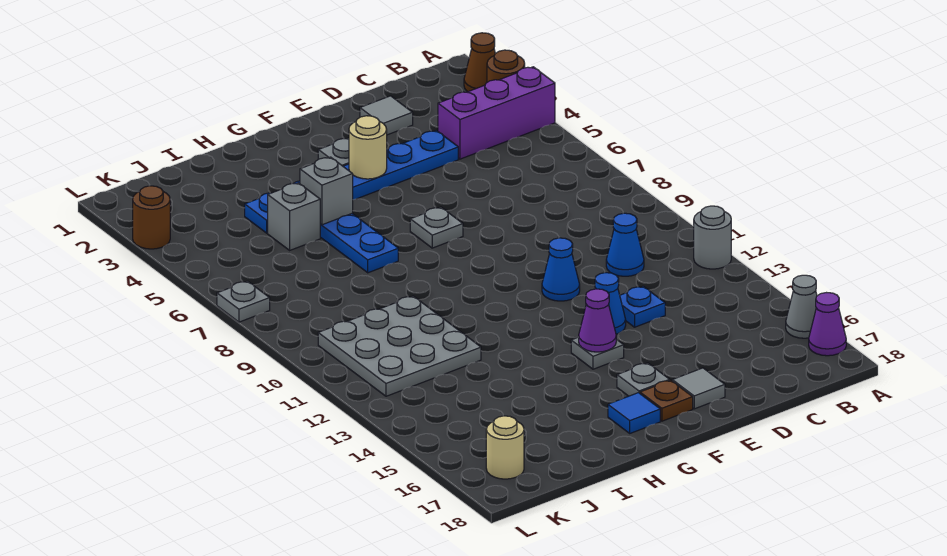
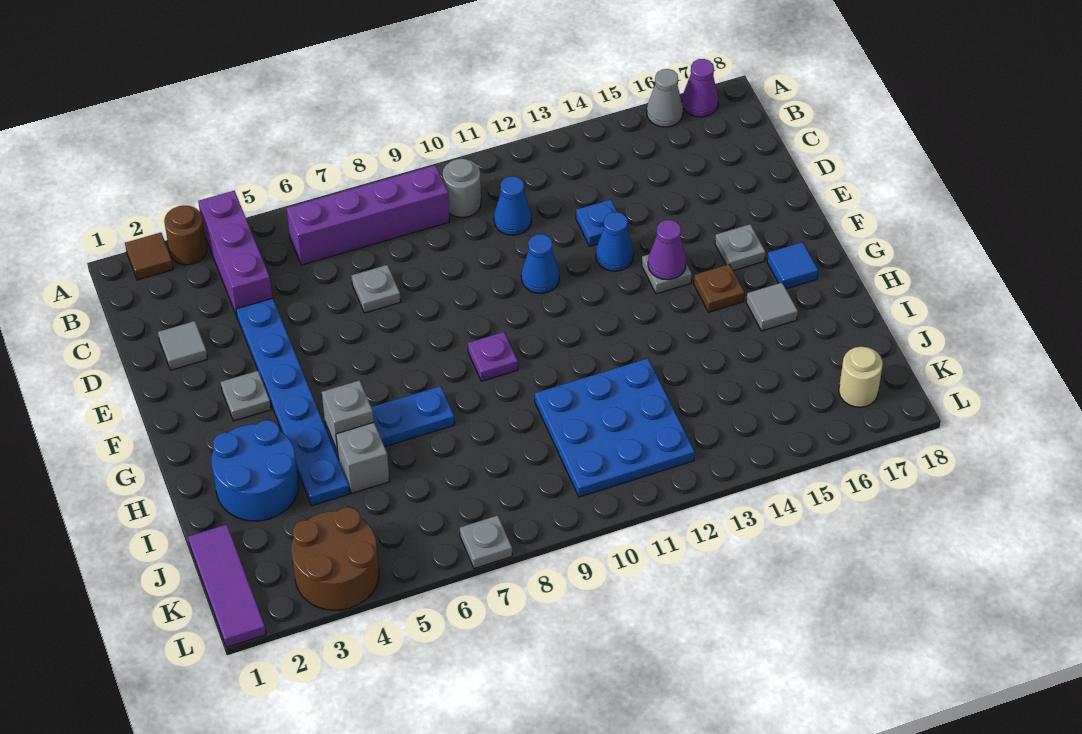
brown 1x1 cone [464,33,495,92] -> brown 1x1 tile [125,233,173,280]
grey 1x1 round brick [694,206,731,269] -> grey 1x1 round brick moved to [443,159,481,218]
none -> purple 1x4 brick [287,165,449,265]
grey 1x1 tile [672,368,725,409] -> grey 1x1 tile moved to [746,283,798,331]
tan 1x1 round brick [349,116,387,179] -> none
grey 1x1 plate [410,207,463,248] -> grey 1x1 plate moved to [352,265,401,313]
brown 1x1 plate [640,380,693,421] -> brown 1x1 plate moved to [694,264,745,312]
none -> purple 1x1 plate [468,332,518,381]
none -> blue 2x2 round brick [211,420,299,521]
grey 3x3 plate [318,296,481,396] -> blue 3x3 plate [535,358,695,497]
none -> purple 1x3 tile [188,524,266,647]
brown 1x1 round brick [133,186,170,249] -> brown 2x2 round brick [291,507,379,610]

